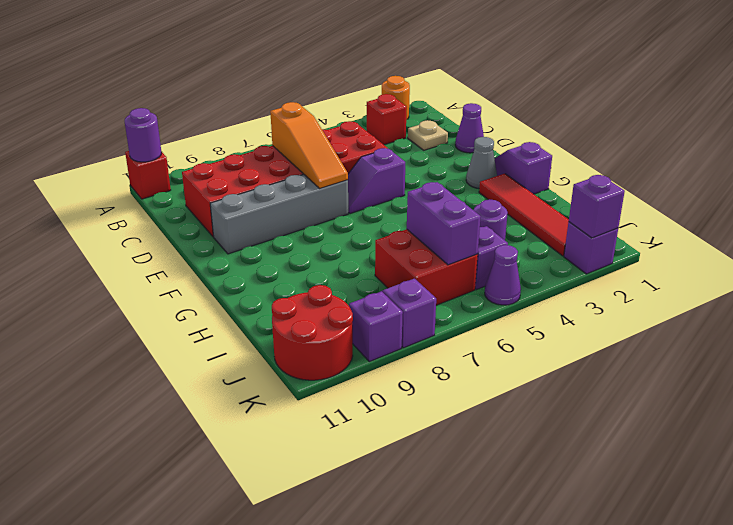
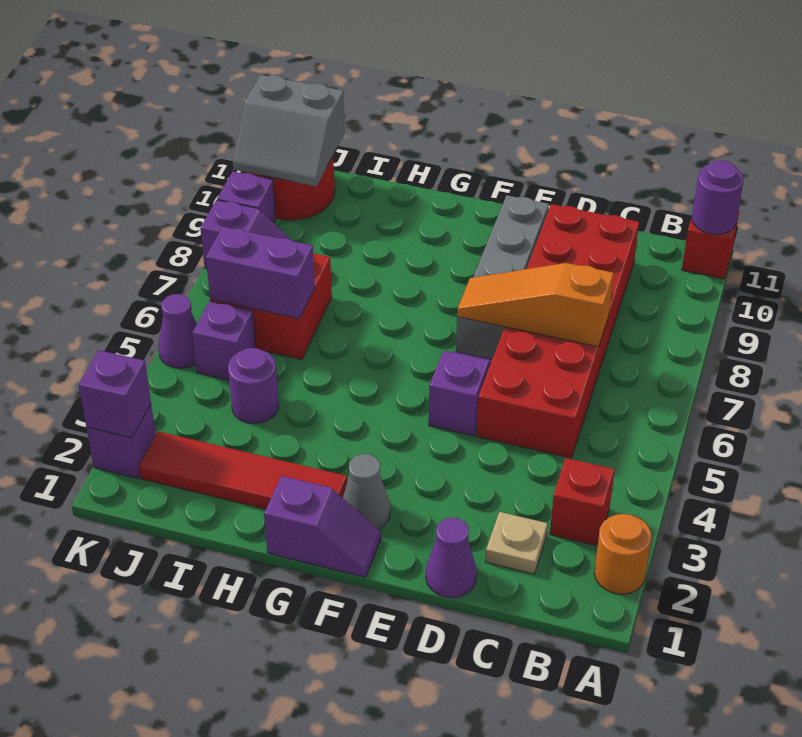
none -> grey 2x2 slope [233,75,345,186]

